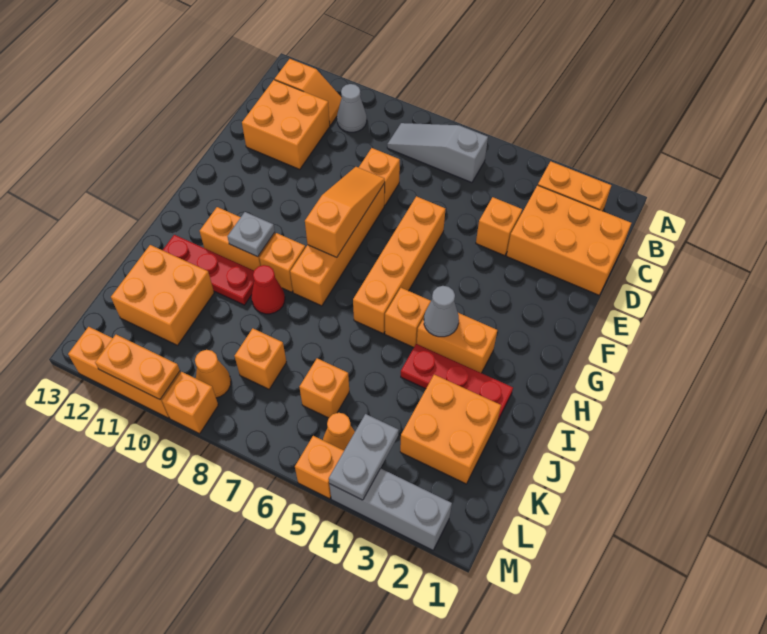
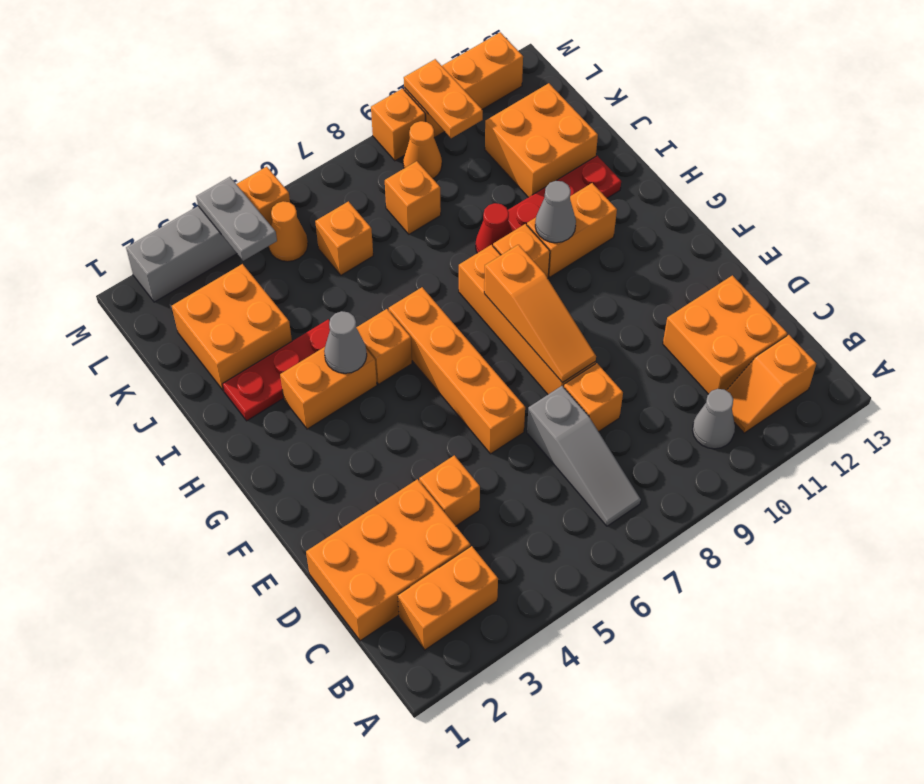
grey 1x3 slope [387,123,488,183] -> grey 1x3 slope turned to [527,386,641,526]
grey 1x1 plate [227,212,275,257] -> grey 1x1 cone [535,181,576,243]
orange 1x2 plate [95,335,180,399] -> orange 1x2 plate turned to [404,59,483,138]

